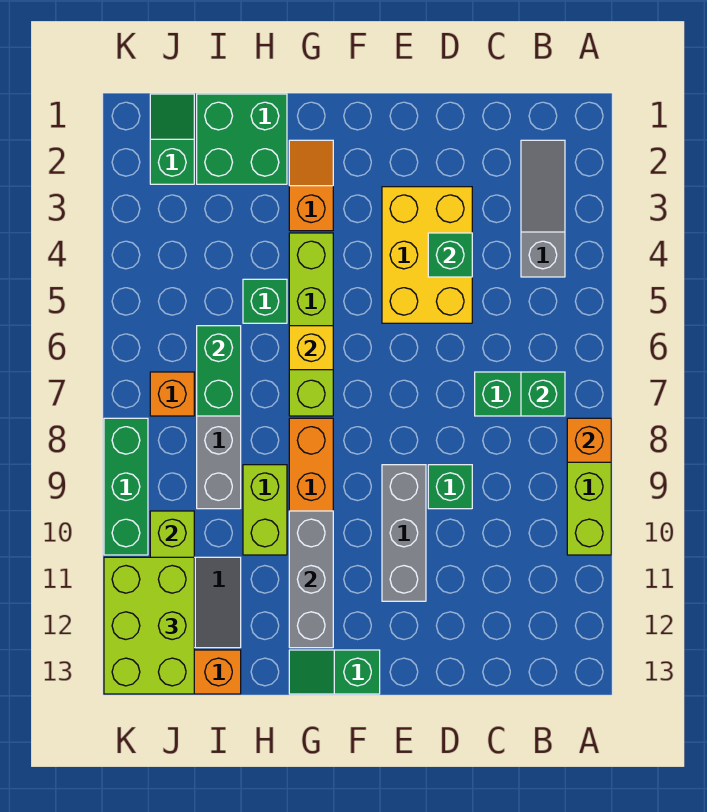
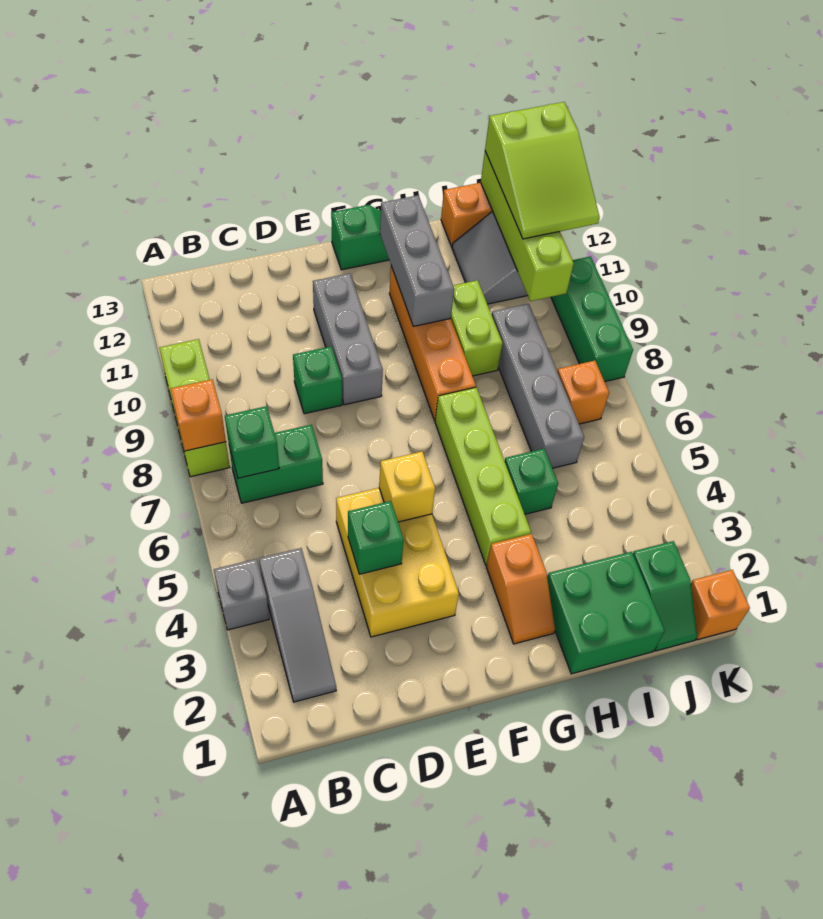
none -> grey 1x1 brick [214,559,269,630]
yellow 1x1 brick [289,326,333,370] -> yellow 1x1 brick moved to [379,452,435,522]
green 1x2 brick [197,326,241,416] -> none
lime 2x3 brick [104,557,194,694] -> lime 2x3 slope [485,102,600,239]
none -> orange 1x1 brick [691,570,750,640]

